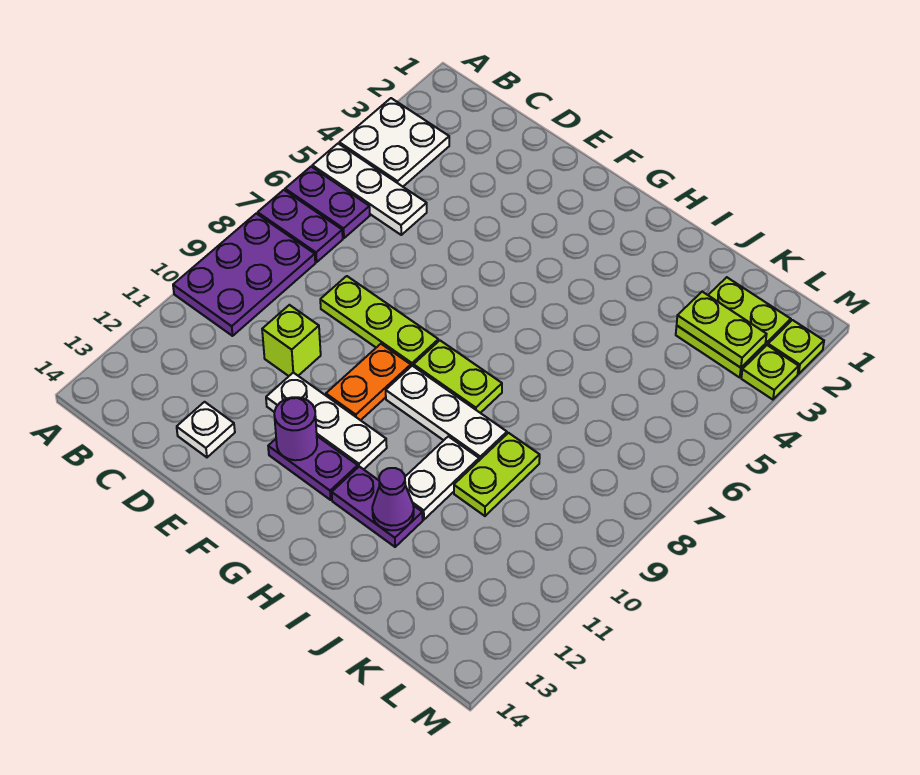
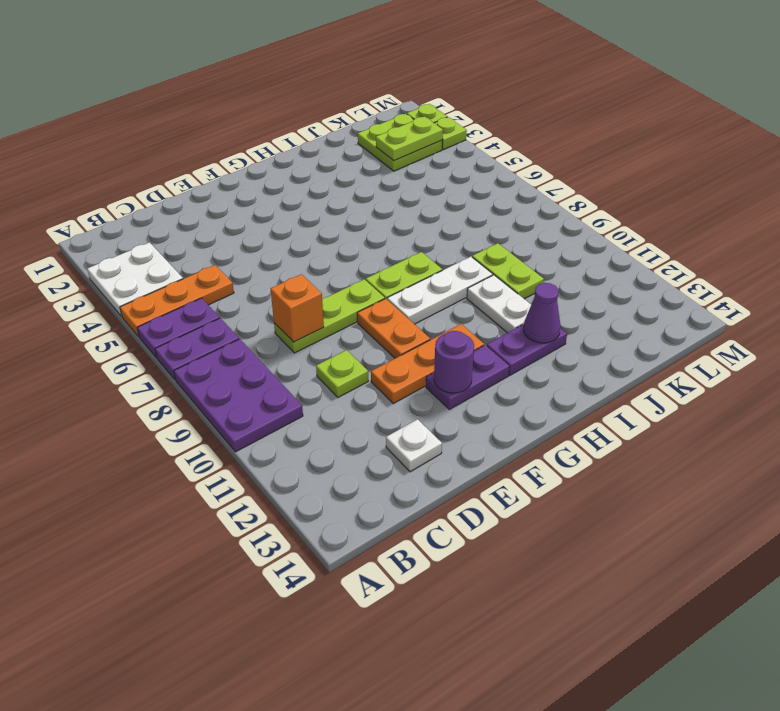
white 1x3 plate [312,144,427,235] -> orange 1x3 plate [120,265,234,337]
none -> orange 1x1 brick [271,274,324,342]
lime 1x1 brick [262,305,321,376] -> lime 1x1 plate [316,350,368,397]
white 1x3 plate [266,373,387,469] -> orange 1x3 plate [371,324,484,403]

